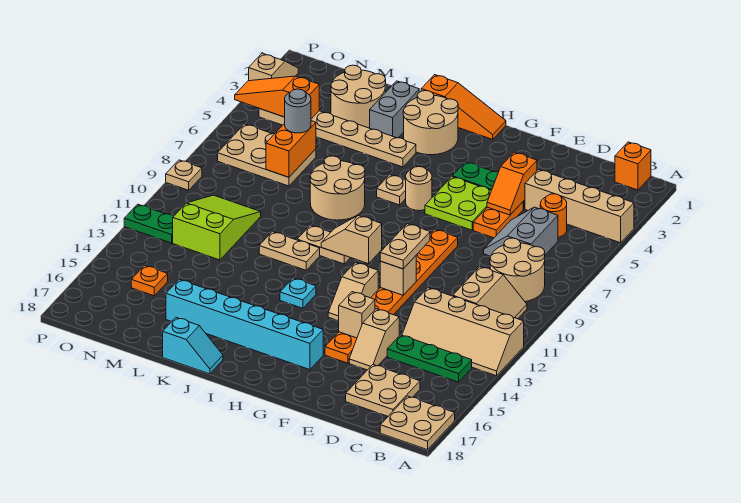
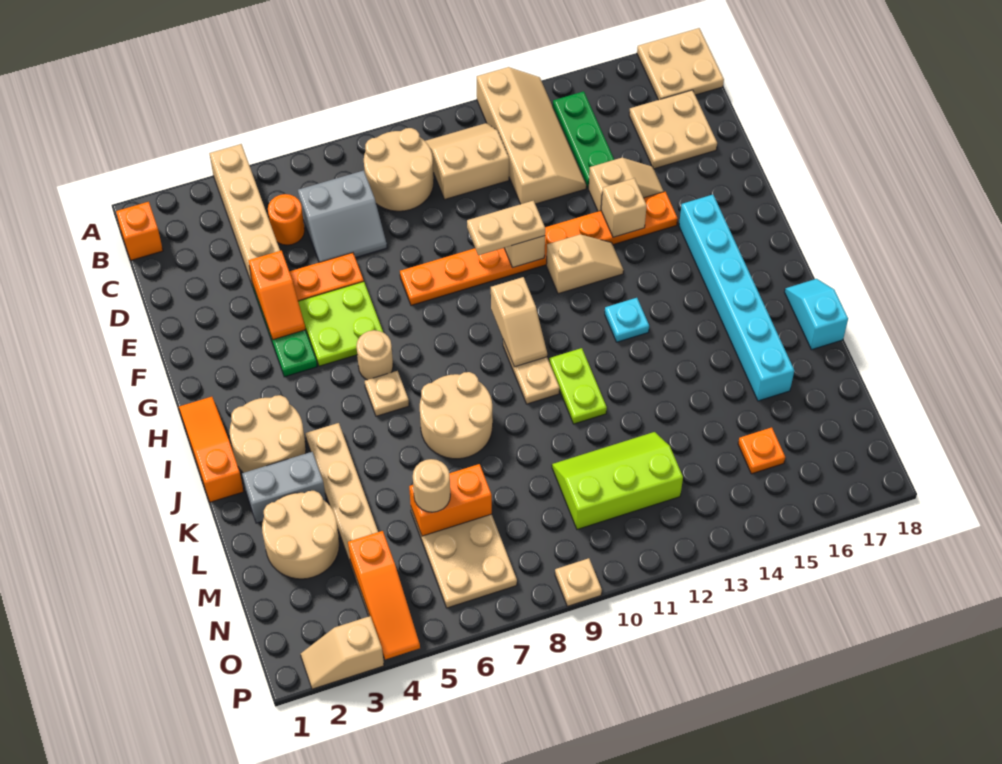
orange 1x2 slope [487,152,537,215] -> orange 1x2 slope turned to [248,251,306,340]
tan 1x2 plate [259,232,320,270] -> lime 1x2 plate [549,348,607,424]
grey 1x1 round brick [285,89,311,133] -> tan 1x1 round brick [413,459,450,512]
lime 2x3 slope [173,195,261,260] -> lime 2x3 slope turned to [552,432,683,529]
green 1x2 plate [124,204,174,243] -> none

